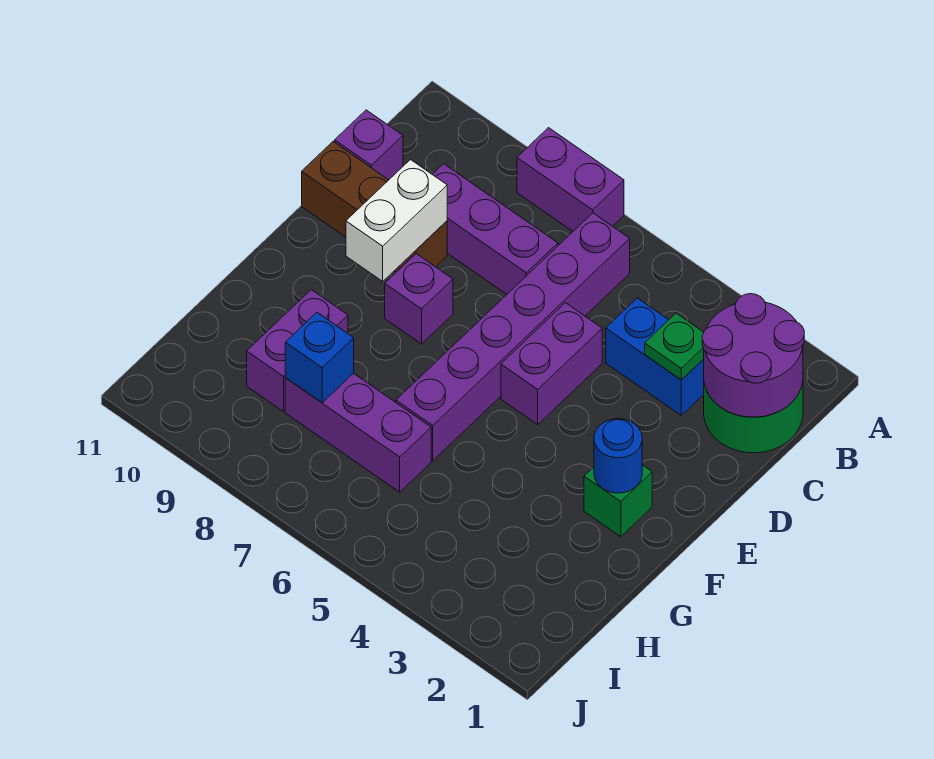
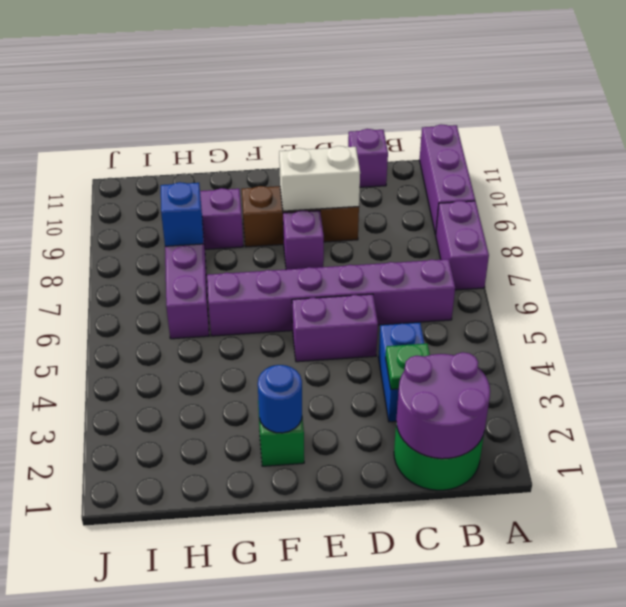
purple 1x3 brick [432,164,558,294] -> purple 1x3 brick moved to [420,125,475,235]
brown 1x3 brick [302,142,447,272] -> brown 1x3 brick turned to [242,186,359,247]

